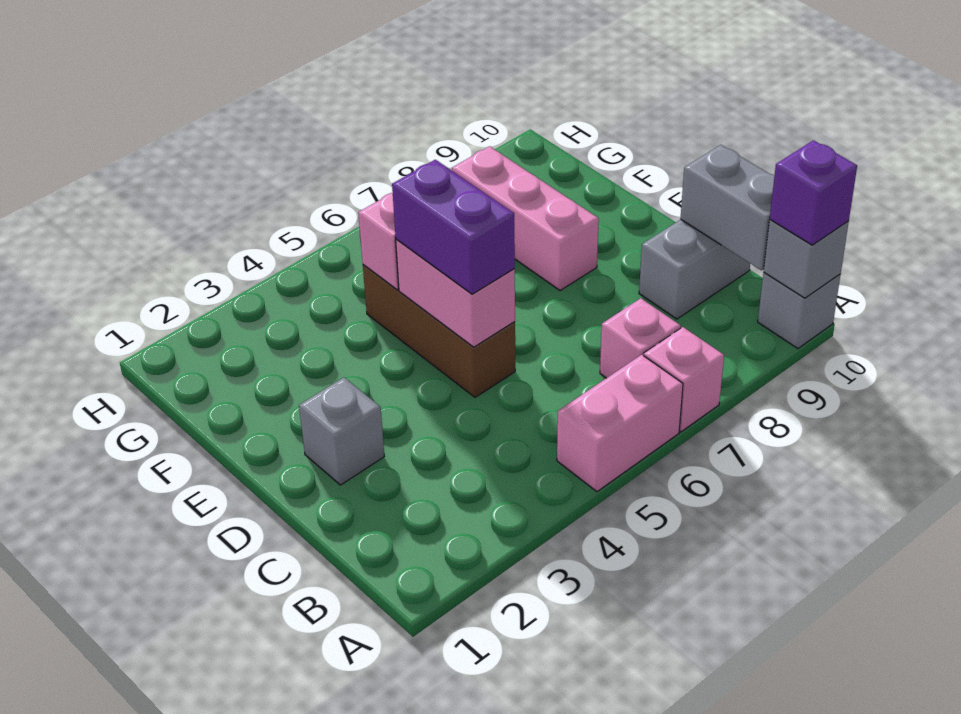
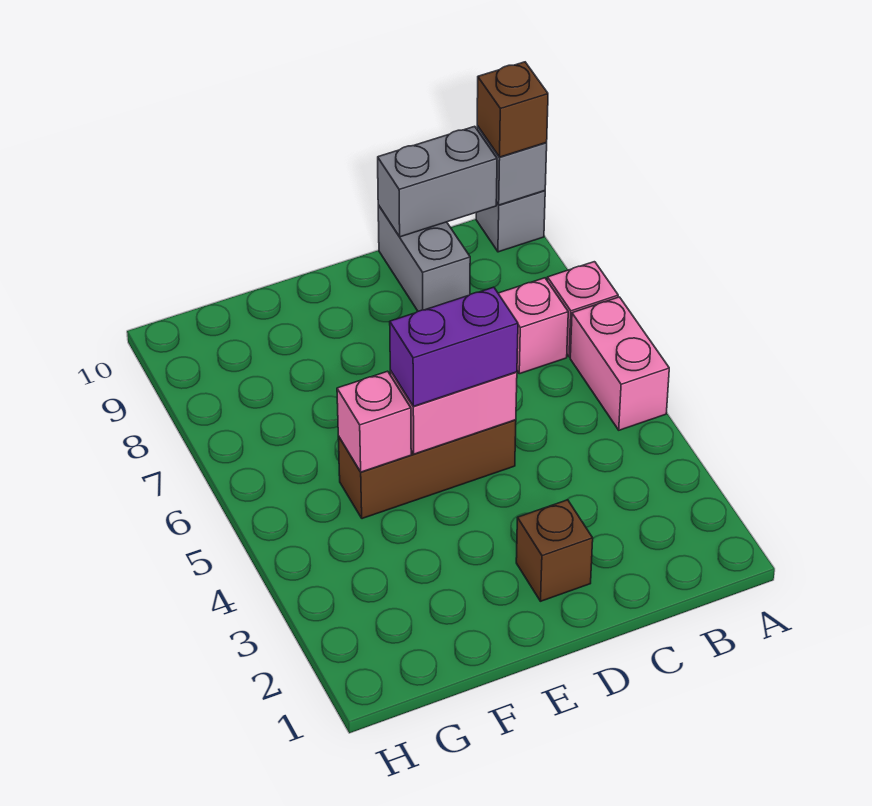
purple 1x1 brick [770,140,857,245] -> brown 1x1 brick [477,62,548,157]
grey 1x1 brick [299,377,384,485] -> brown 1x1 brick [516,500,593,601]
pink 1x3 brick [452,146,599,291] -> none

